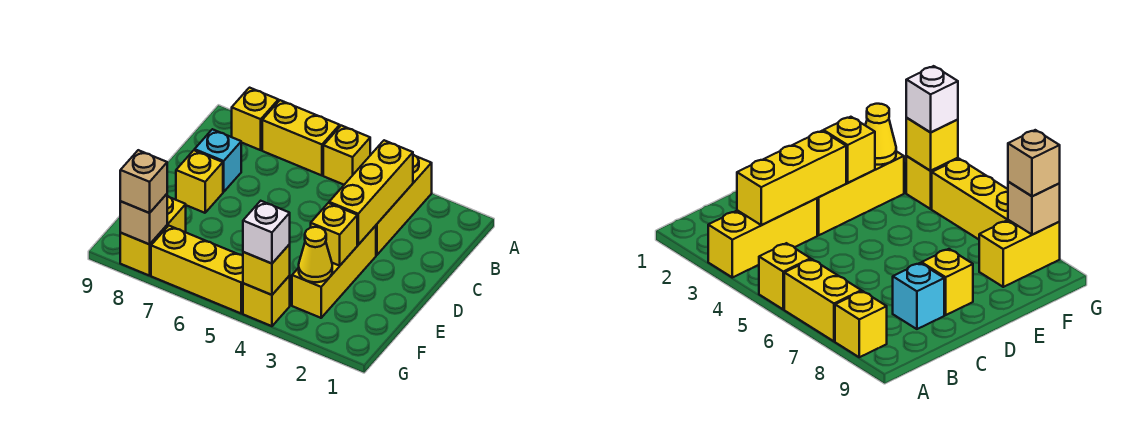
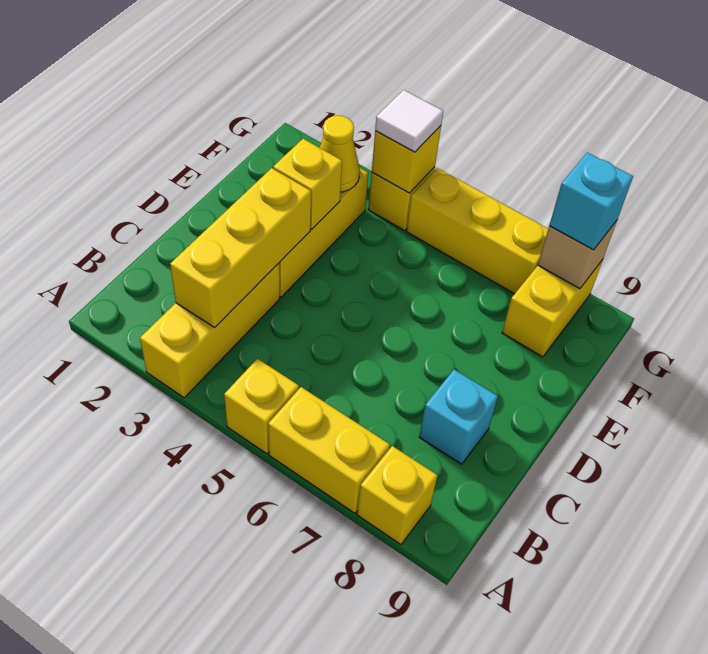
yellow 1x1 brick [176,150,223,213] -> none
white 1x1 brick [243,201,290,264] -> white 1x1 tile [375,90,443,152]
tan 1x1 brick [120,150,167,213] -> cyan 1x1 brick [549,153,633,250]

